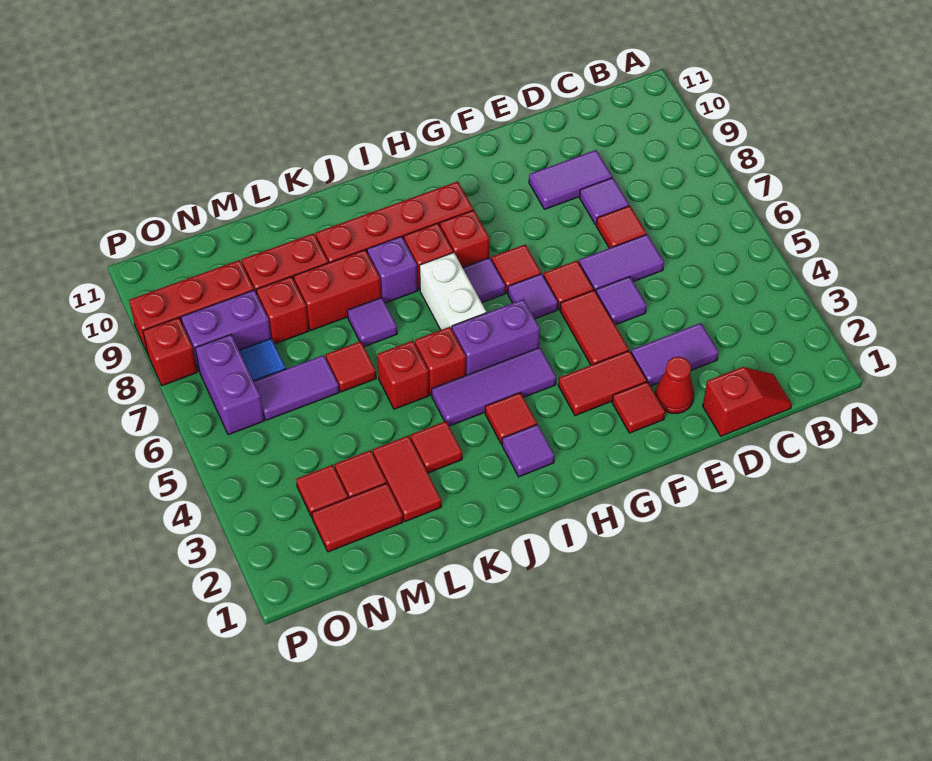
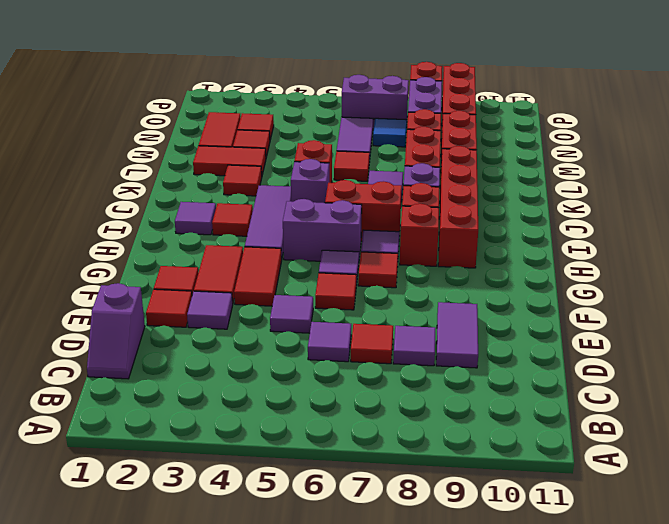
red 1x2 slope [703,367,792,436] -> purple 1x2 slope [87,283,145,379]
purple 1x2 tile [631,323,719,386] -> purple 1x1 tile [187,291,233,329]
purple 1x2 tile [579,234,664,291] -> purple 1x1 tile [308,322,351,362]
red 1x1 cone [655,357,694,413] -> red 1x1 tile [146,289,192,327]
red 1x2 tile [560,290,629,365] -> red 1x2 tile turned to [234,247,282,306]
purple 1x2 brick [452,299,540,375] -> purple 1x2 brick turned to [283,199,362,261]
white 1x2 brick [419,252,486,330] -> red 1x2 brick [325,180,402,241]
red 1x1 brick [415,327,466,395] -> purple 1x1 brick [291,159,329,203]

